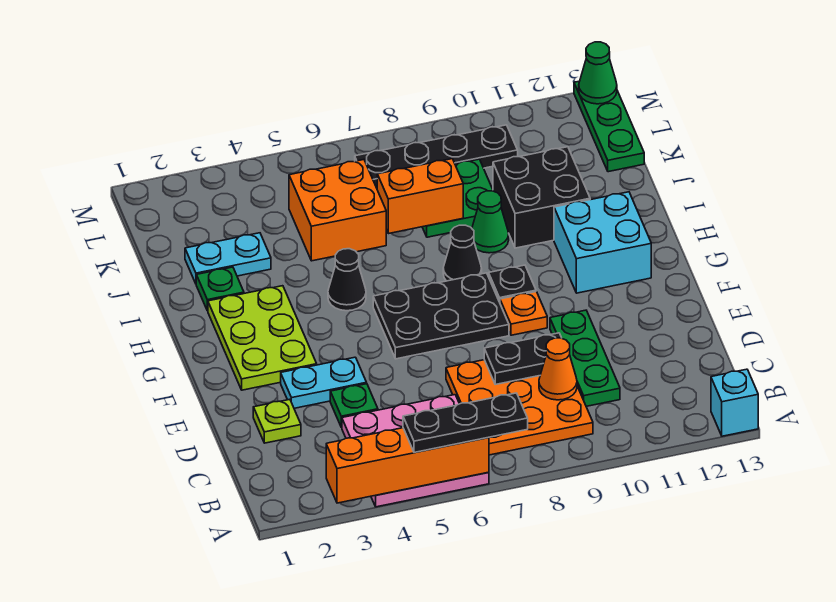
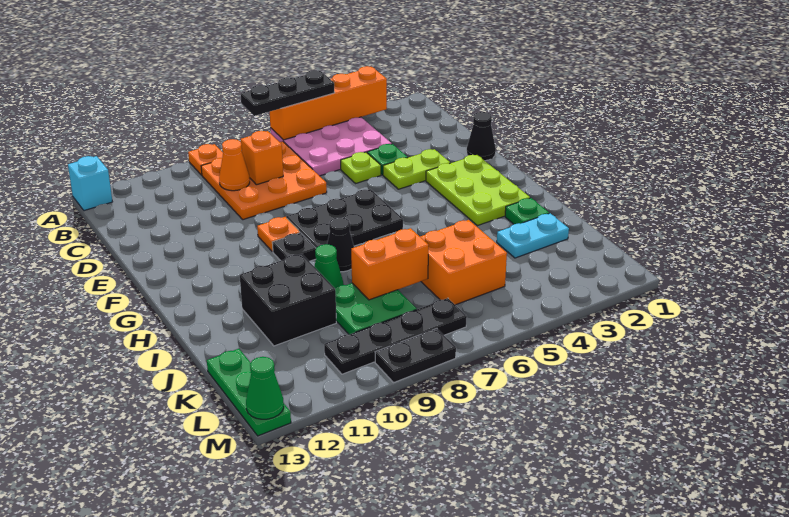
none -> orange 1x1 plate [188,144,223,175]
none -> orange 1x1 brick [241,131,283,185]
green 1x3 plate [550,310,620,406] -> none
lime 1x1 plate [253,399,301,443] -> lime 1x1 plate moved to [341,152,381,184]
black 1x2 plate [484,333,561,384] -> black 1x2 plate moved to [375,329,456,382]
cyan 1x2 plate [281,357,367,408] -> lime 1x2 plate [383,149,450,189]
cyan 2x2 brick [554,192,651,293] -> none
black 1x1 cone [328,249,366,311] -> black 1x1 cone moved to [467,112,496,161]

